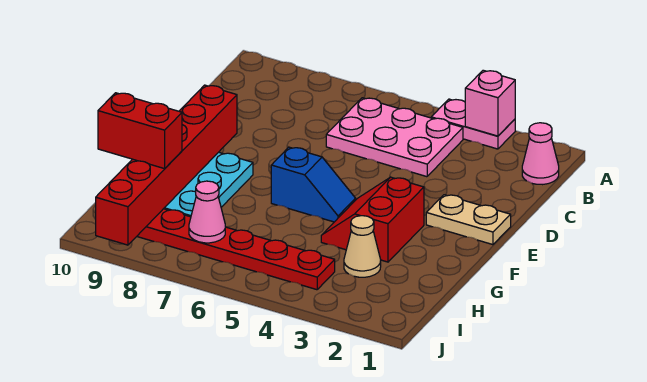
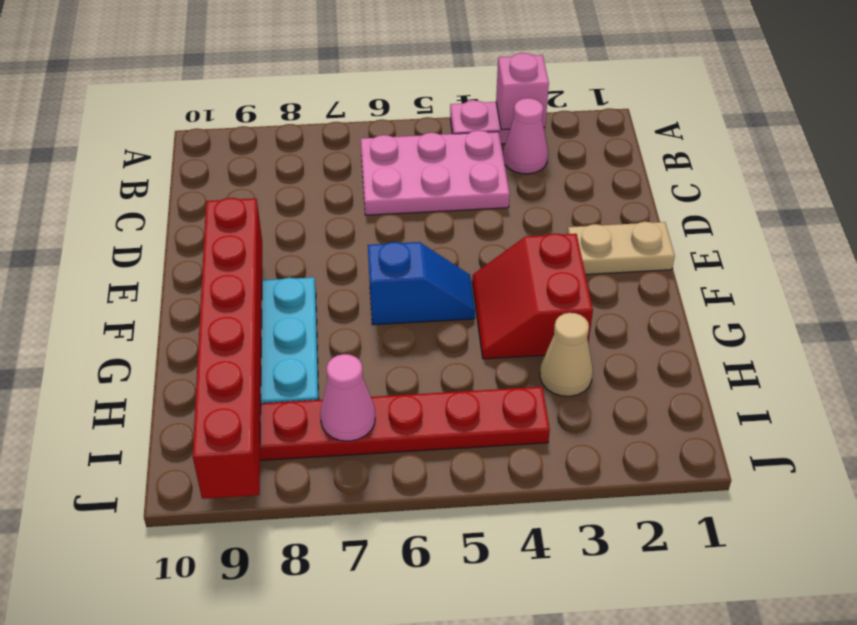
pink 1x1 cone [522,123,559,185] -> pink 1x1 cone moved to [503,98,548,174]
red 1x2 brick [98,93,182,169] -> none

